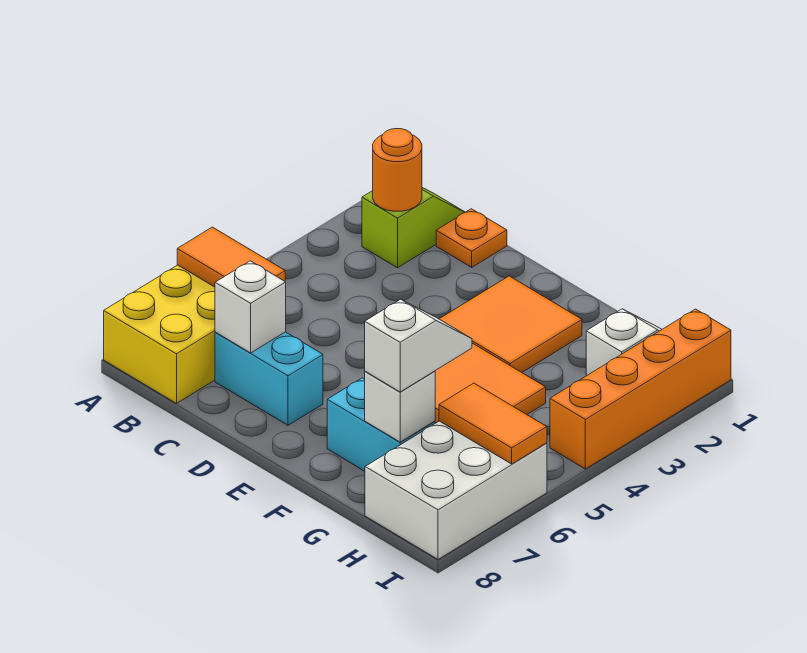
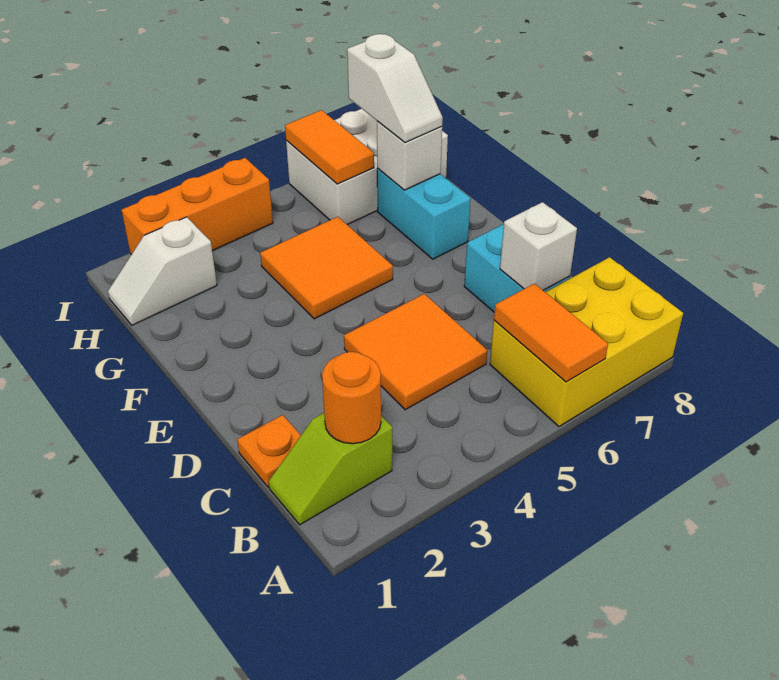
orange 2x2 tile [440,276,582,372] -> orange 2x2 tile moved to [344,294,488,410]
white 1x2 slope [365,299,472,392] -> white 1x2 slope turned to [347,34,443,143]
orange 1x4 brick [550,309,731,469] -> orange 1x3 brick [122,158,273,254]

